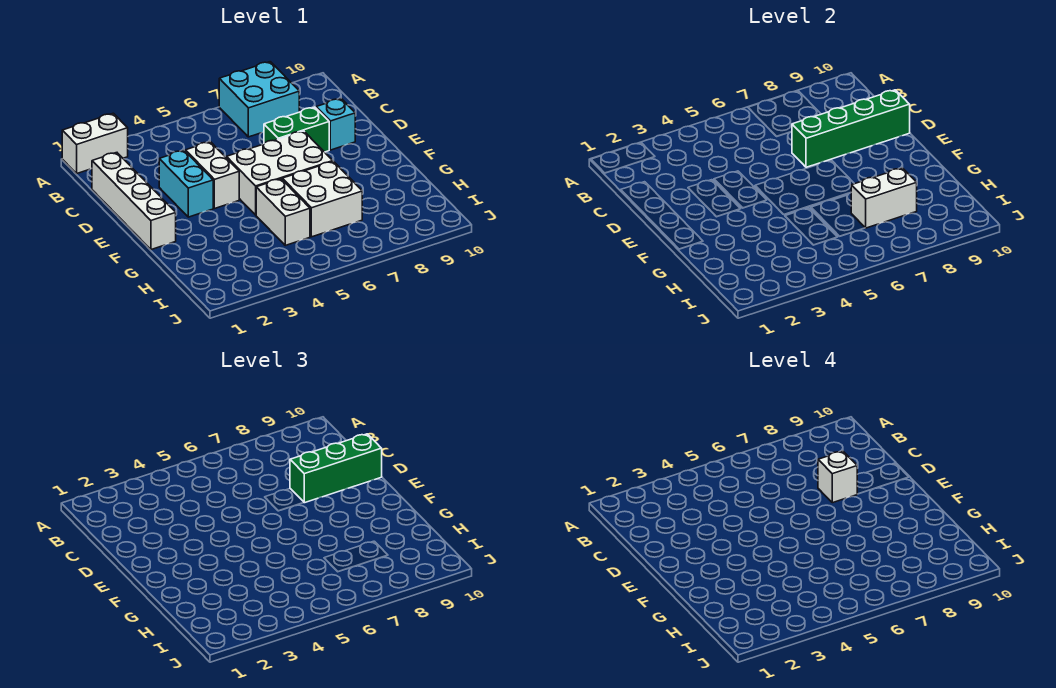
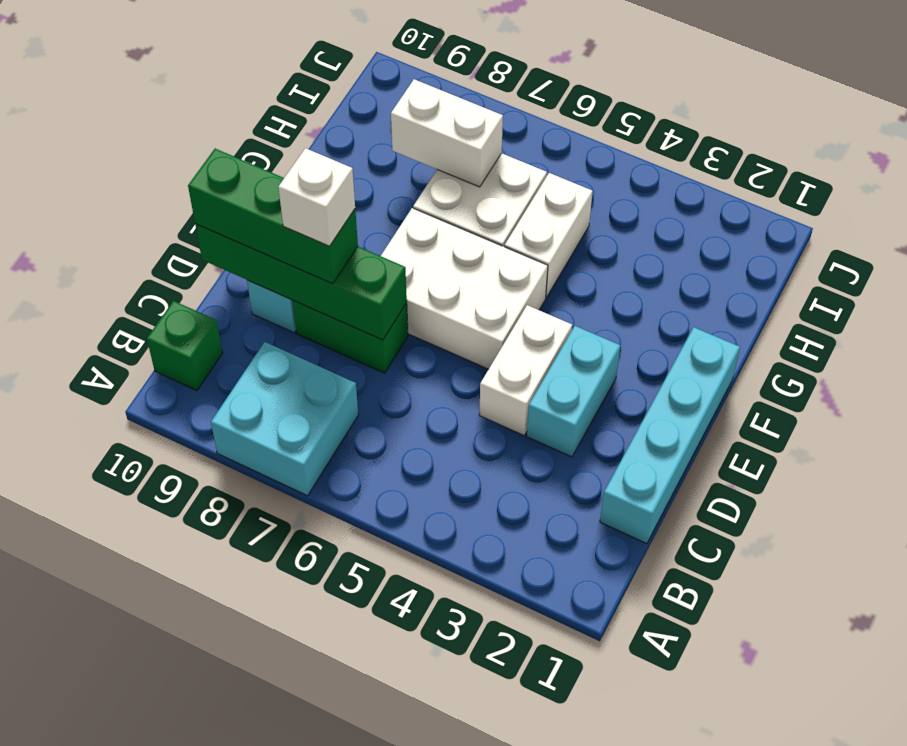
white 1x2 brick [62,113,128,173] -> none
none -> green 1x1 brick [147,301,223,391]
white 1x4 brick [92,153,176,250] -> cyan 1x4 brick [600,327,740,543]

